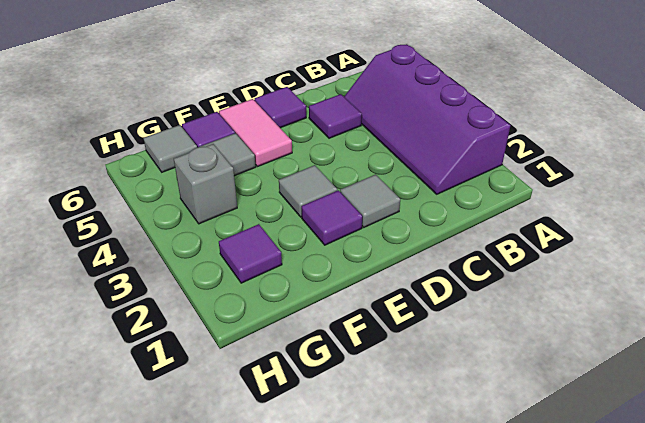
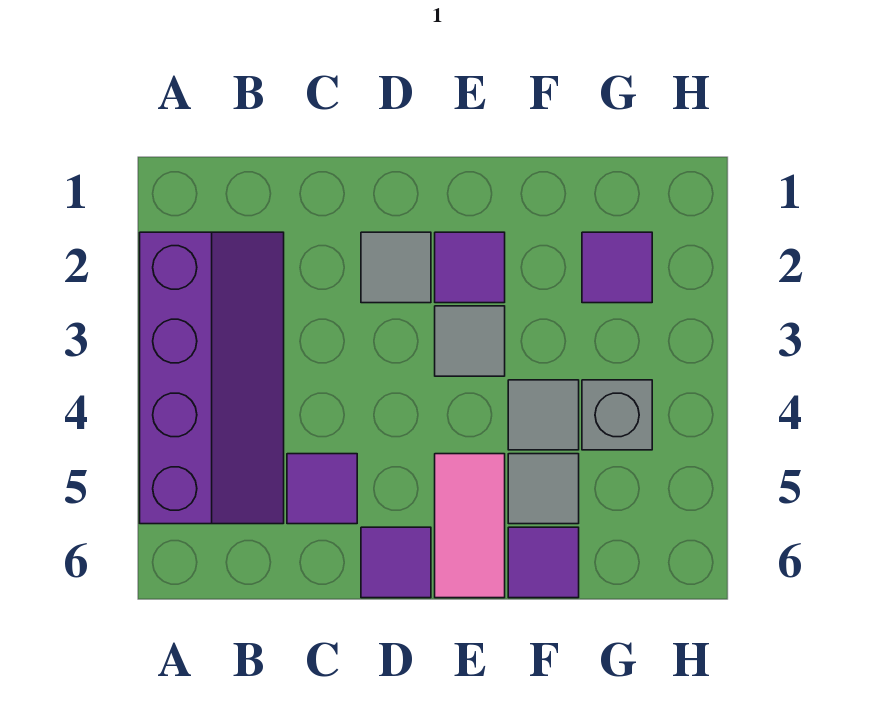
grey 1x1 tile [144,125,197,172] -> grey 1x1 tile moved to [508,380,579,450]

